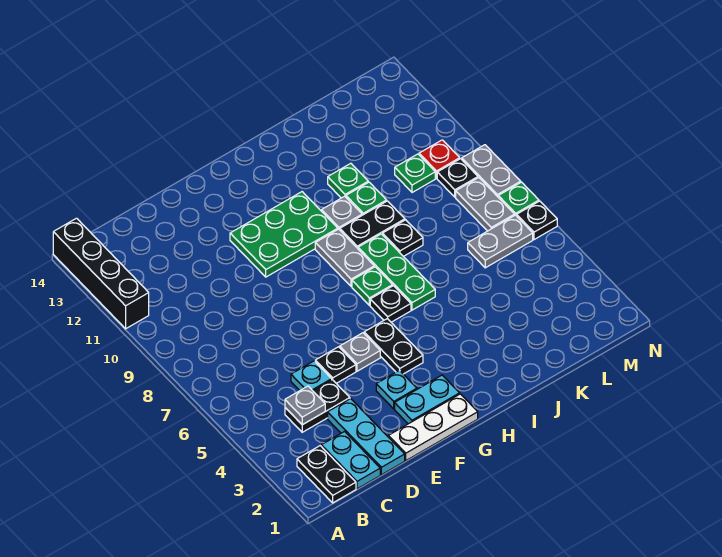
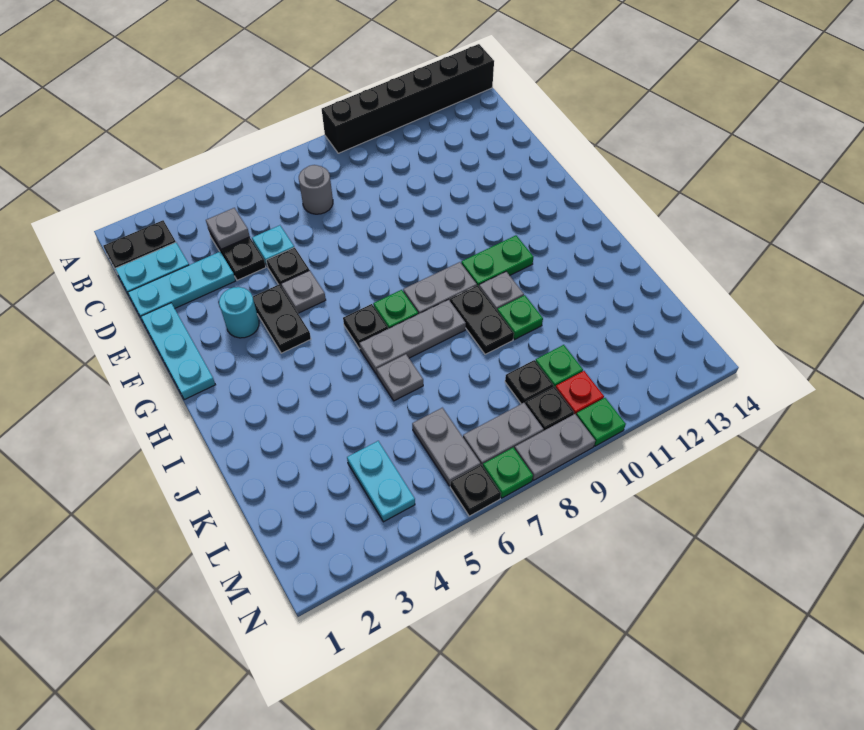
black 1x4 brick [53,218,149,329] -> black 1x6 brick [322,44,494,153]
none -> grey 1x1 round brick [299,165,333,214]
white 1x3 plate [388,394,478,461] -> cyan 1x3 plate [141,303,215,400]
cyan 1x2 plate [395,375,460,424] -> cyan 1x2 plate moved to [347,441,415,522]
cyan 1x1 plate [376,370,417,409] -> cyan 1x1 round brick [219,287,259,338]
green 2x3 plate [230,192,338,277] -> green 1x2 plate [461,235,534,286]
black 1x2 plate [364,319,423,374] -> black 1x2 plate turned to [253,284,311,353]
green 1x3 plate [358,234,435,310] -> grey 1x3 plate [360,300,466,374]
none -> grey 1x1 plate [377,354,423,401]
black 1x1 plate [383,220,423,256] -> black 1x1 plate moved to [505,360,553,404]
green 1x1 plate [328,163,368,198] -> green 1x1 plate moved to [576,398,626,446]

